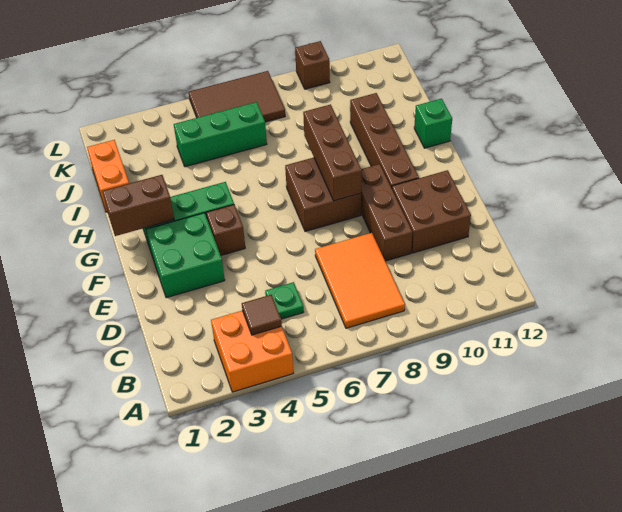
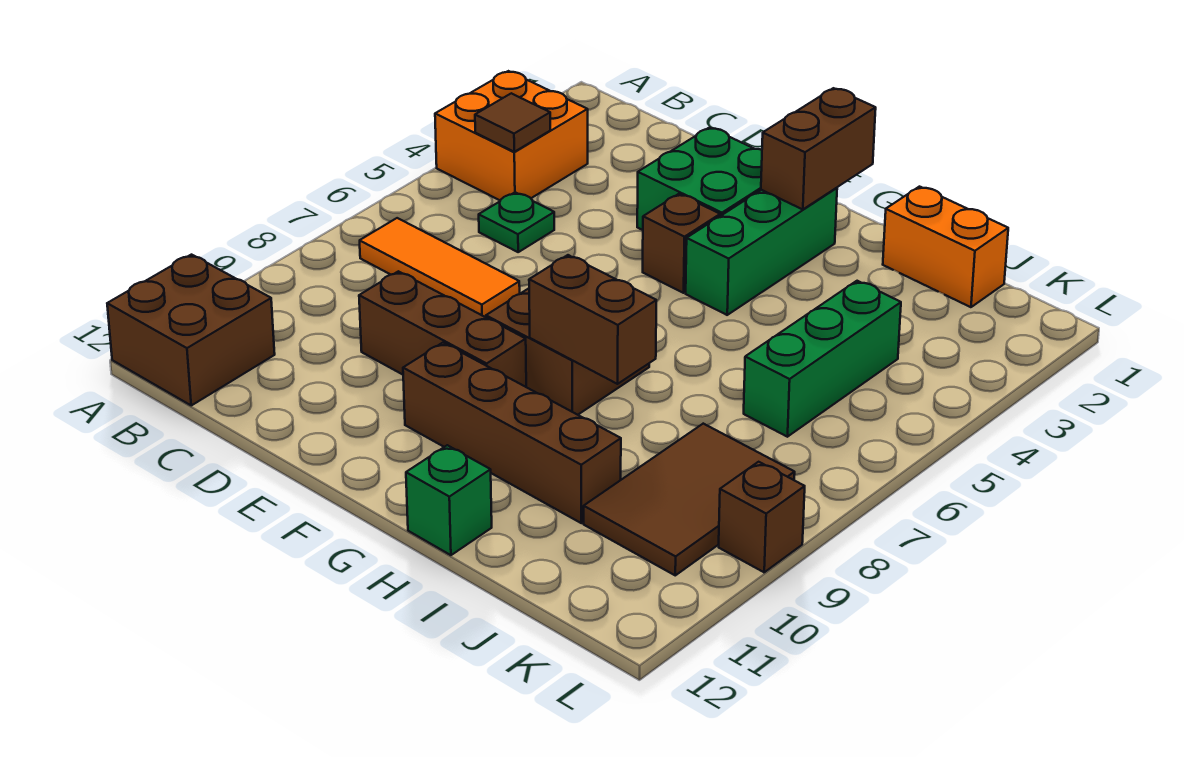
orange 2x3 tile [315,233,405,328] -> orange 1x3 tile [360,218,520,317]
brown 2x2 brick [392,170,471,253] -> brown 2x2 brick moved to [107,255,275,405]
brown 1x3 brick [303,104,361,201] -> brown 1x2 brick [529,255,656,384]
brown 2x3 tile [189,71,285,122] -> brown 2x3 tile moved to [584,424,795,575]

